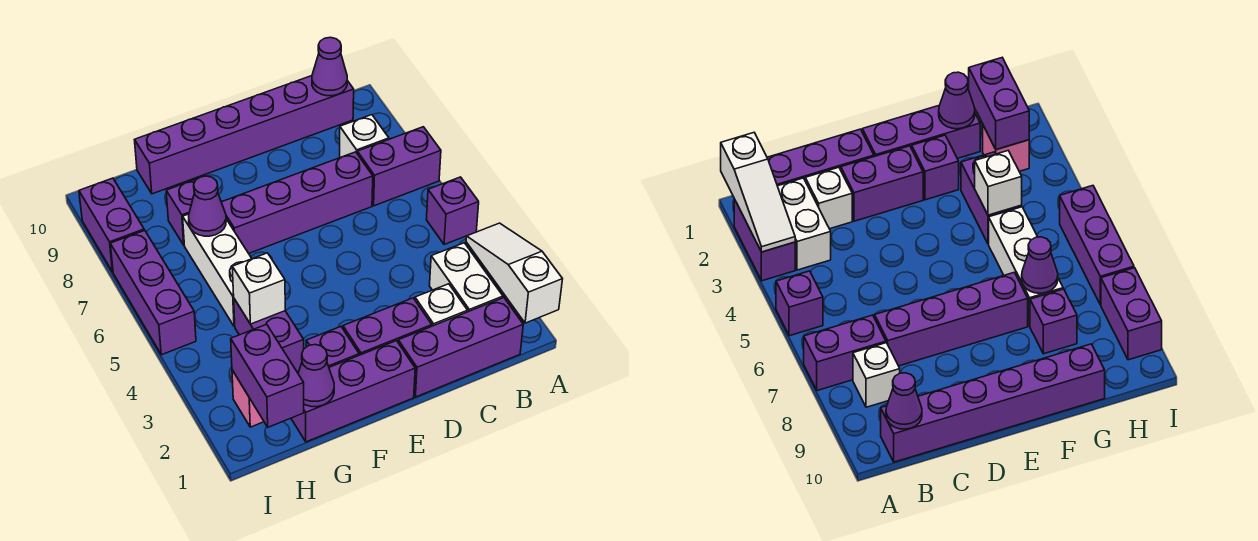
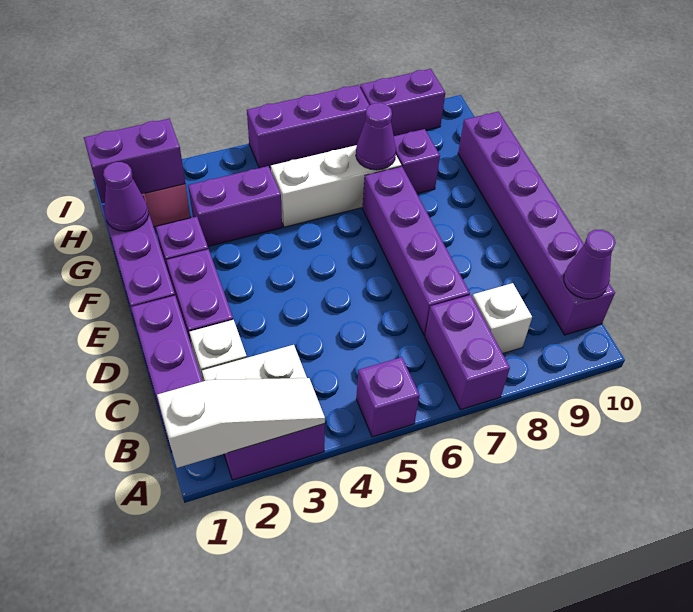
white 1x1 brick [232,253,285,324] -> none

